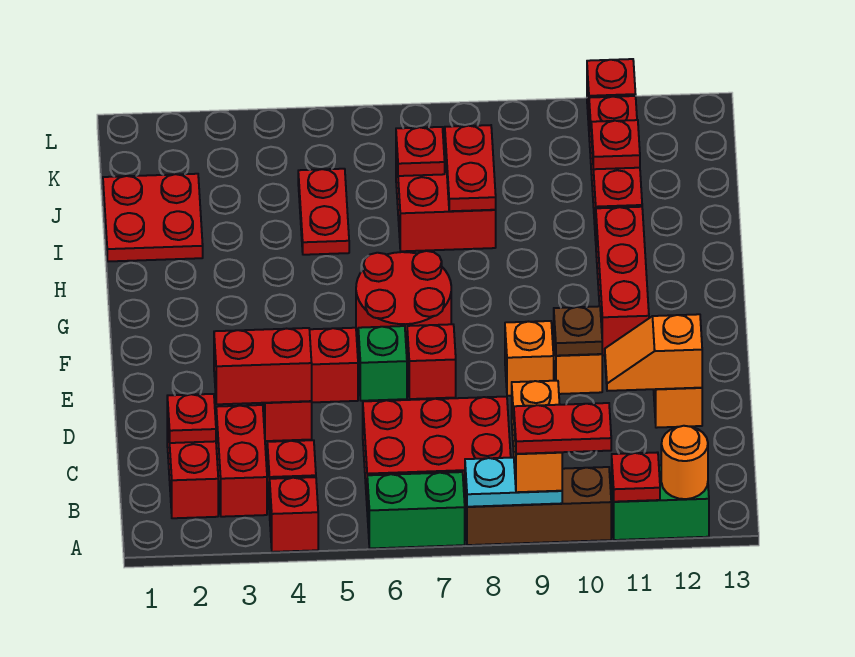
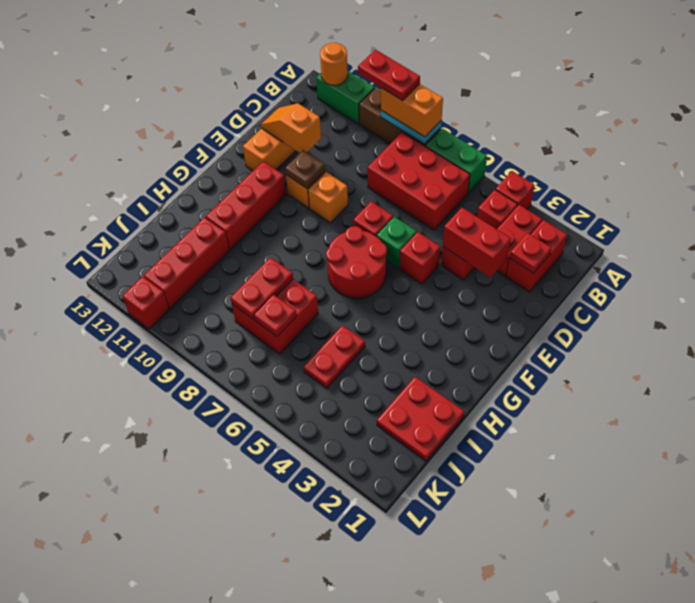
orange 1x2 brick [512,381,562,492] -> orange 1x2 brick turned to [381,84,443,137]
red 1x1 plate [612,452,660,502] -> none
orange 1x2 slope [605,314,702,391] -> orange 1x2 slope turned to [261,103,321,153]
red 1x1 plate [591,120,640,169] -> none

